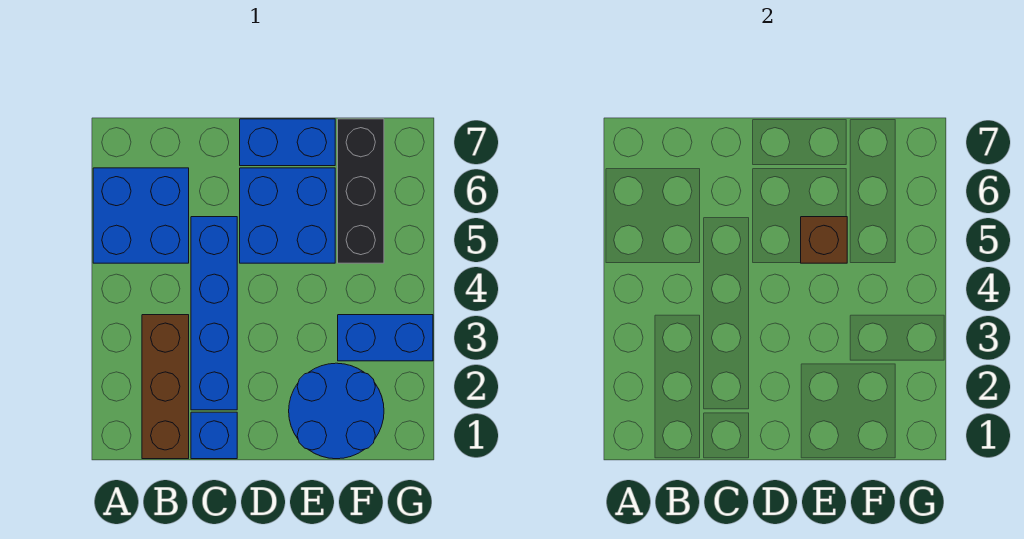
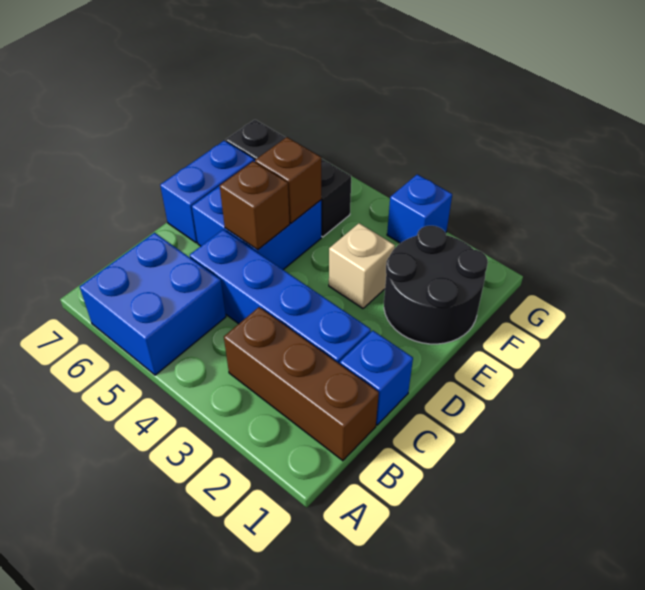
none -> brown 1x1 brick [220,161,290,250]
blue 2x2 round brick [289,363,384,459] -> black 2x2 round brick [384,226,488,344]
none -> tan 1x1 brick [329,223,395,308]
blue 1x2 brick [338,315,433,361] -> blue 1x1 brick [387,174,452,243]

